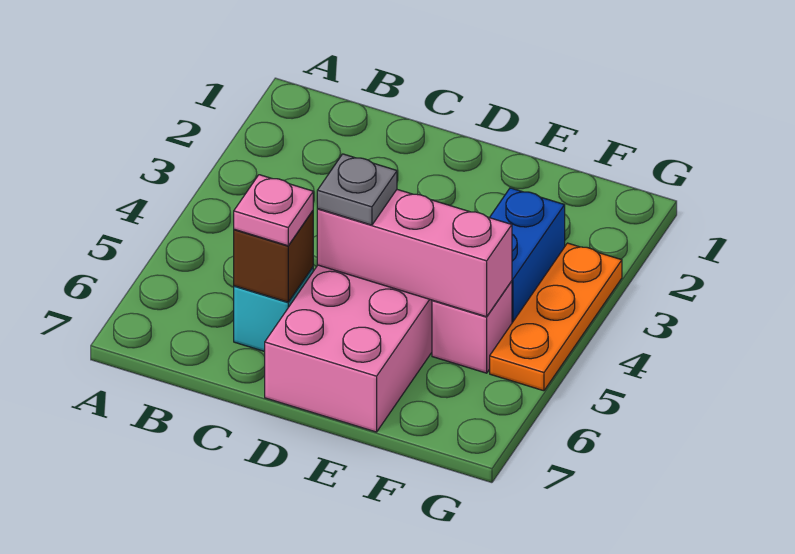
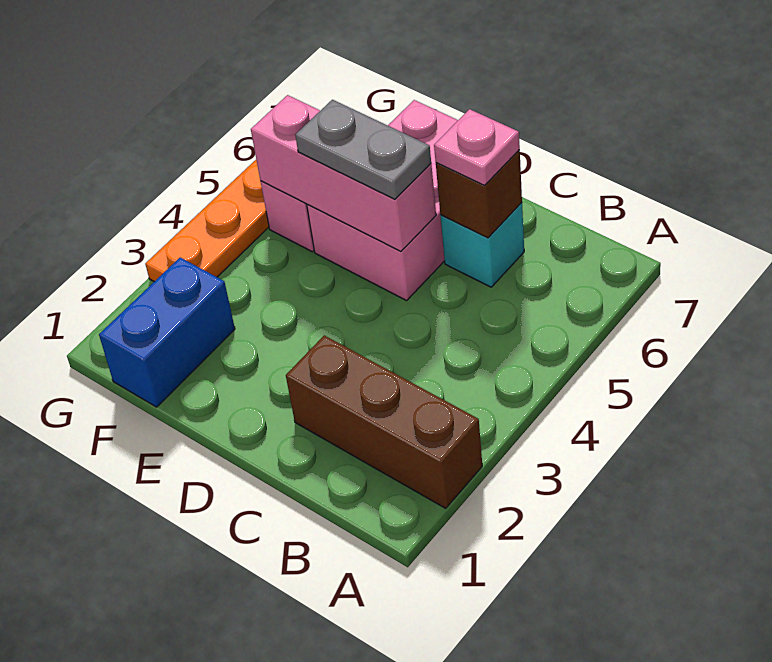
none -> brown 1x3 brick [286,335,482,508]
grey 1x1 plate [317,154,397,225] -> grey 1x2 plate [295,100,431,199]
blue 1x2 brick [490,188,565,323] -> blue 1x2 brick moved to [99,258,235,407]

